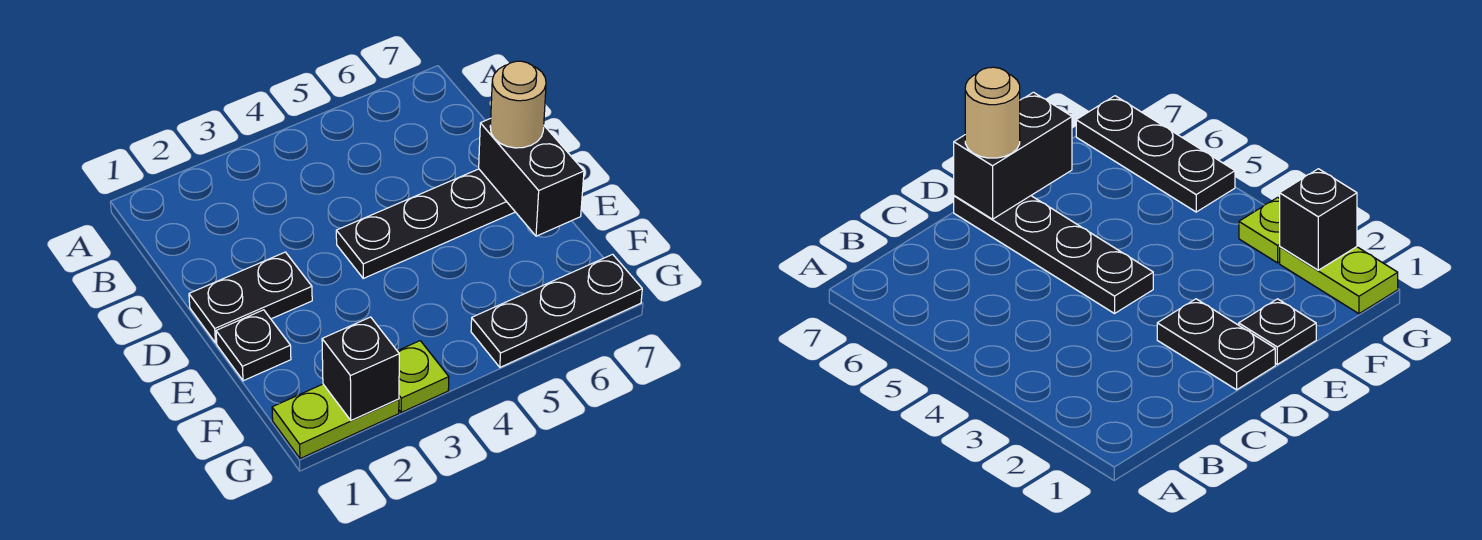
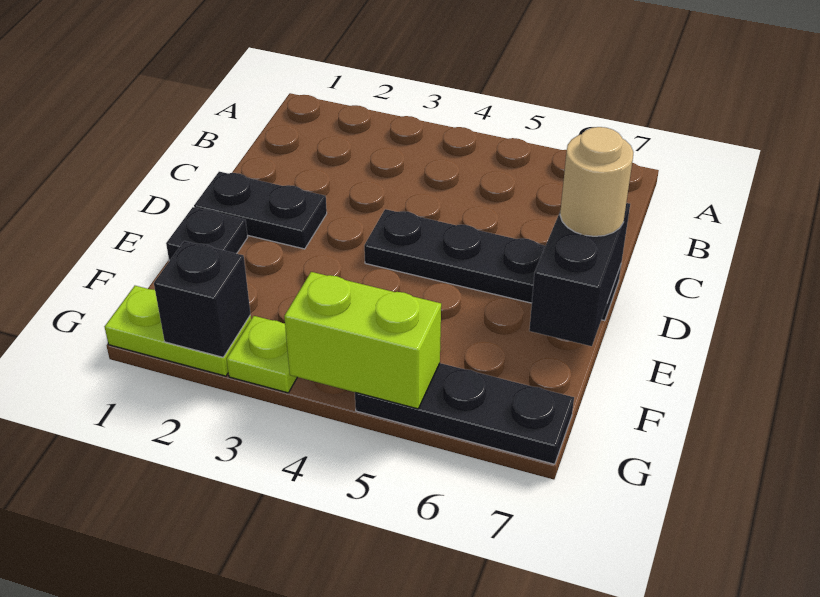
none -> lime 1x2 brick [284,272,441,409]

